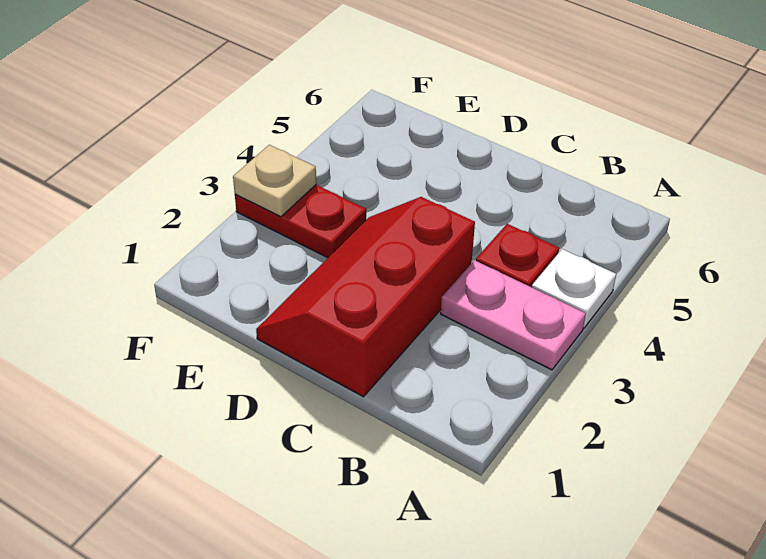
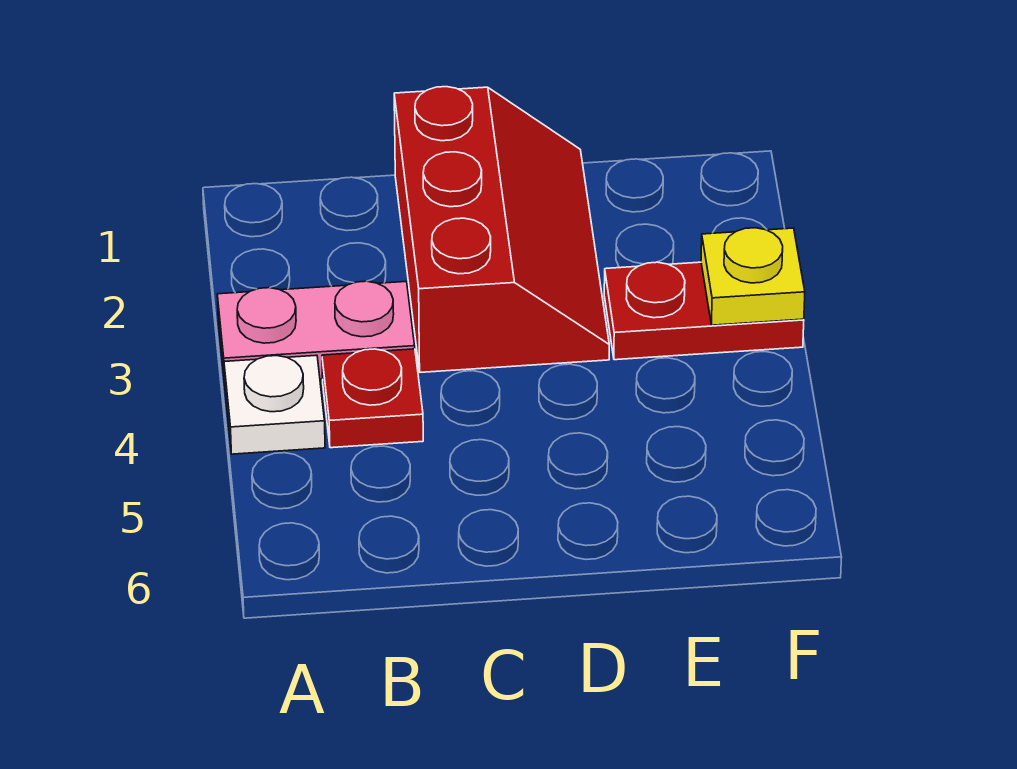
tan 1x1 plate [233,145,316,217] -> yellow 1x1 plate [701,228,805,325]

